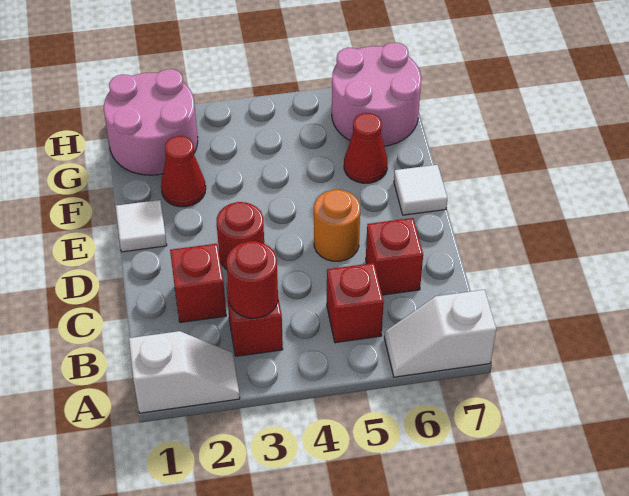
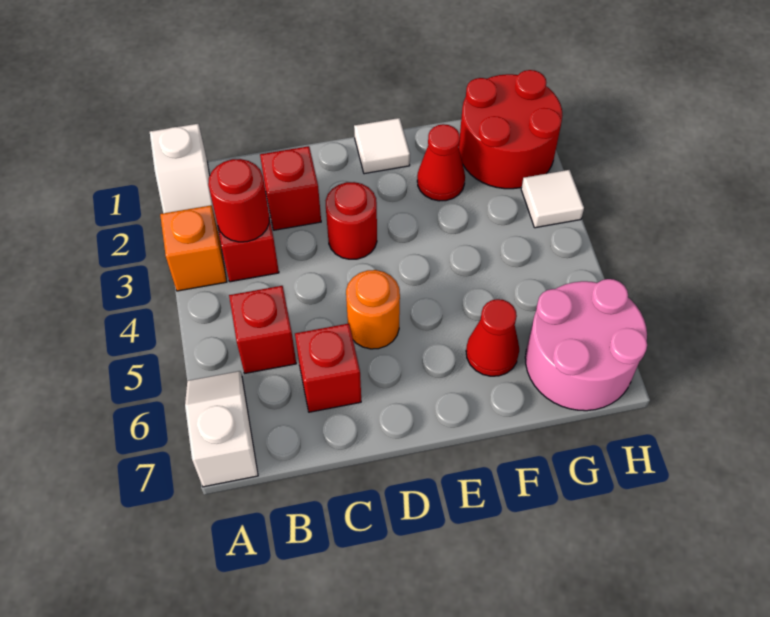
none -> orange 1x1 brick [160,205,227,291]
white 1x1 tile [394,165,447,215] -> white 1x1 tile moved to [521,170,584,228]
pink 2x2 round brick [104,69,198,175] -> red 2x2 round brick [459,70,563,189]

